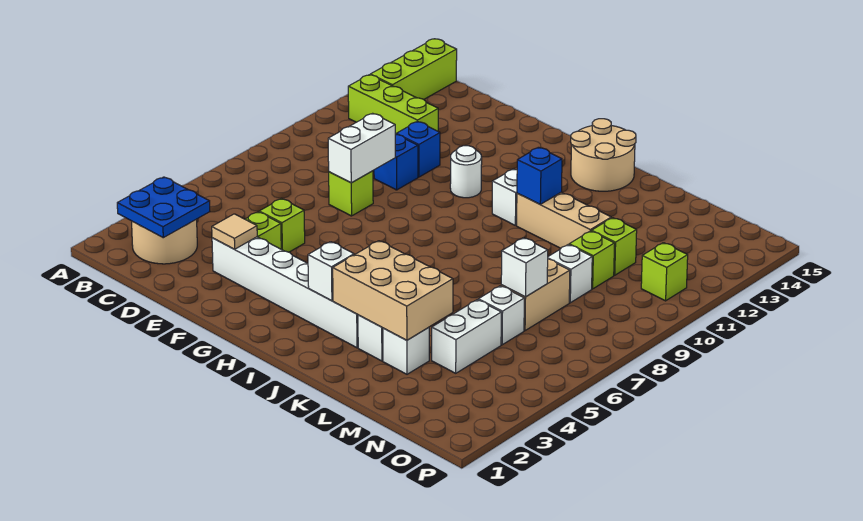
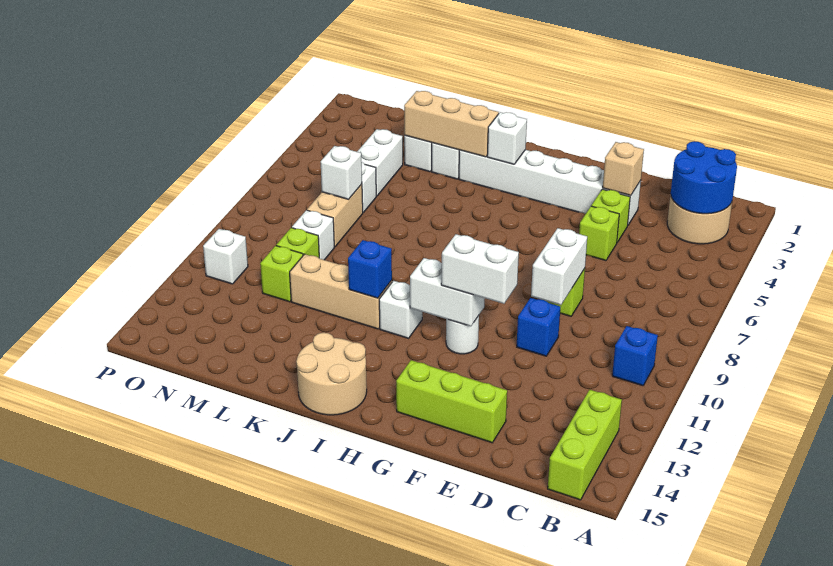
blue 2x2 plate [117,177,210,238] -> blue 2x2 round brick [671,141,737,214]
lime 1x3 brick [348,75,438,134] -> lime 1x3 brick moved to [396,360,507,443]
tan 1x1 tile [212,214,257,249] -> tan 1x1 brick [603,142,644,196]
blue 1x1 brick [396,121,440,177] -> blue 1x1 brick moved to [612,326,658,386]
none -> white 1x2 brick [441,234,519,304]
none -> white 1x2 brick [410,258,485,326]
tan 2x3 brick [333,241,453,340] -> tan 1x3 brick [404,91,499,157]
lime 1x1 brick [641,243,688,301] -> white 1x1 brick [203,229,248,284]

